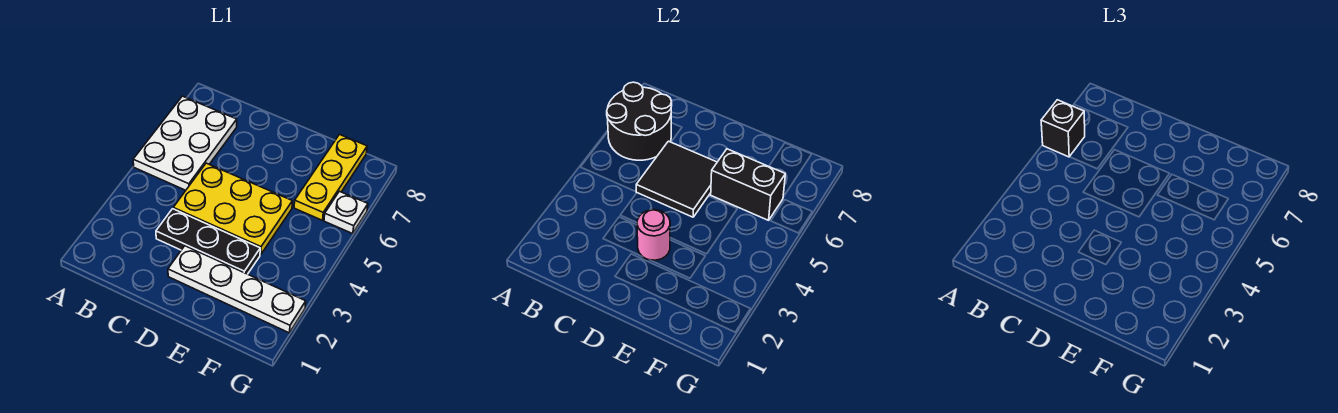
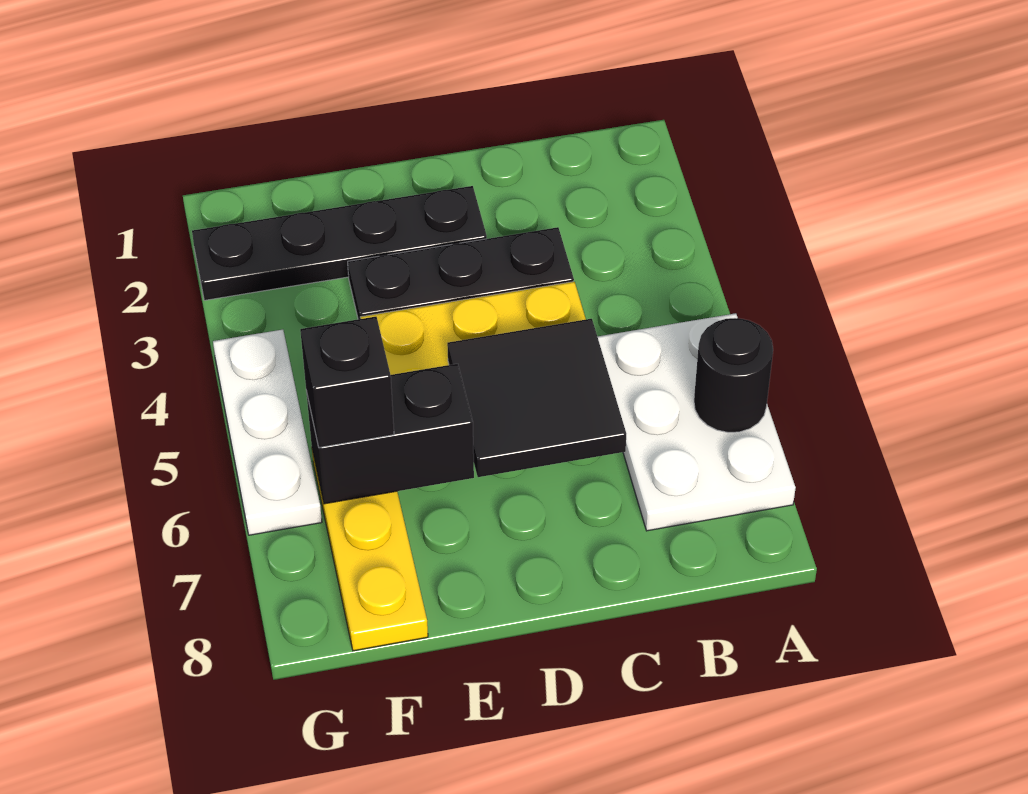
black 2x2 round brick [607,82,672,160] -> black 1x1 round brick [694,318,773,432]
black 1x1 brick [1041,100,1085,157] -> black 1x1 brick moved to [300,317,394,448]
white 1x4 plate [168,246,306,333] -> black 1x4 plate [192,186,487,300]
pink 1x1 round brick [637,210,670,260] -> none
white 1x1 plate [324,191,368,234] -> white 1x3 plate [213,330,322,535]

